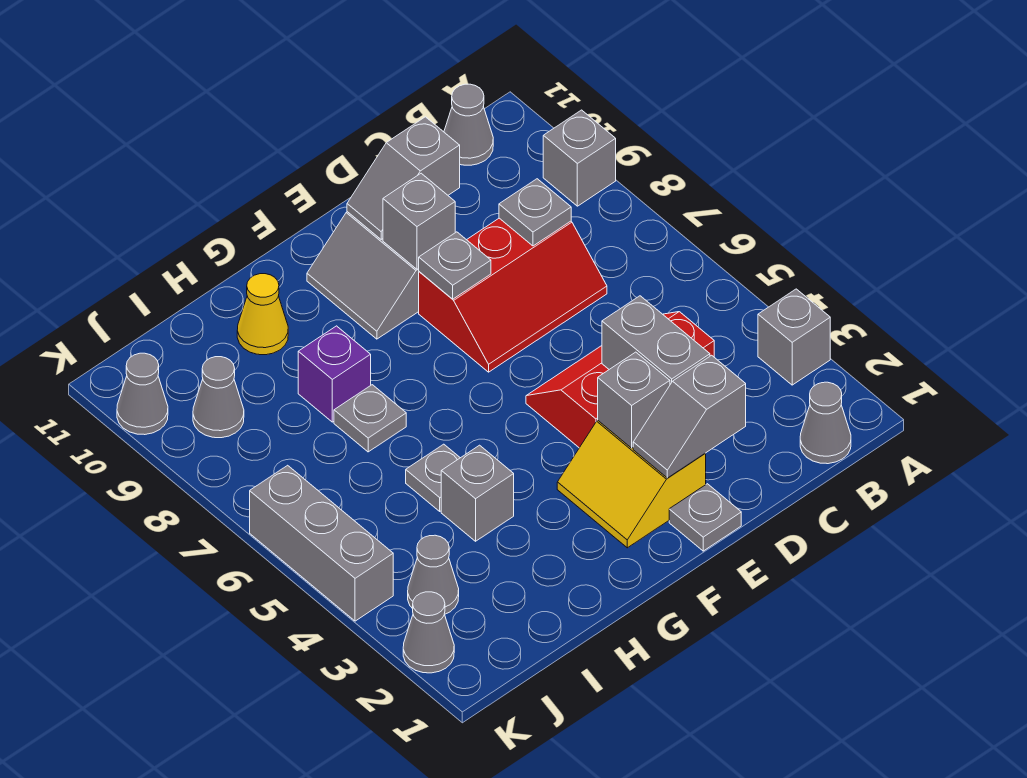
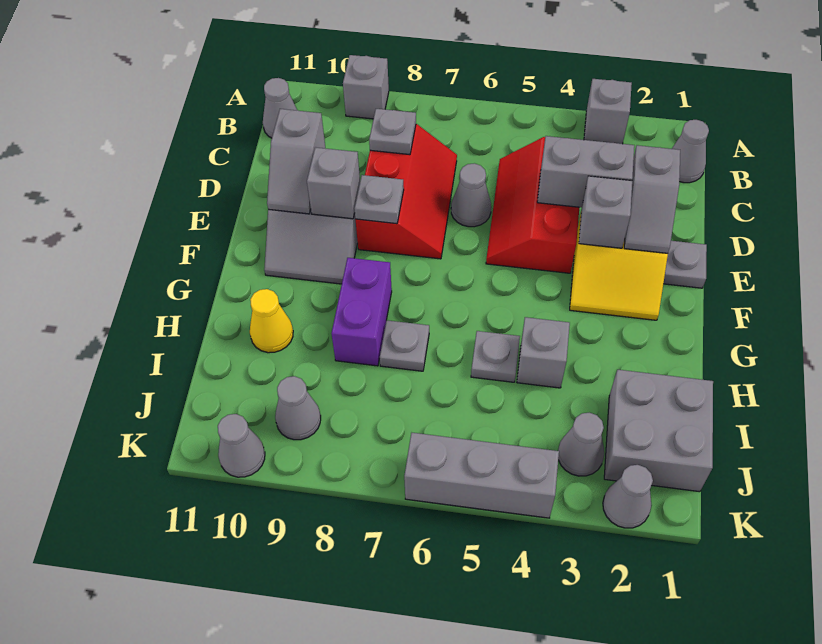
none -> grey 1x1 cone [451,163,491,227]
purple 1x1 brick [298,326,371,422] -> purple 1x2 brick [331,258,392,366]
none -> grey 2x2 brick [604,370,713,492]

